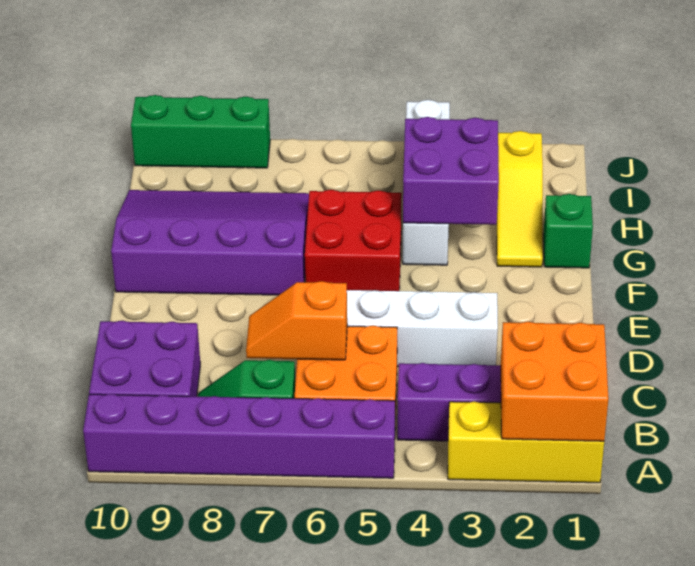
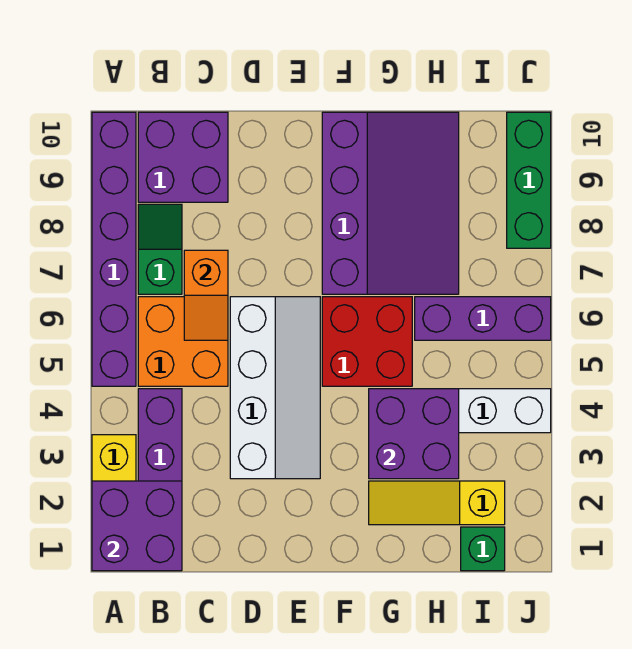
orange 2x2 brick [501,322,609,441] -> purple 2x2 brick [92,481,182,571]
orange 1x2 slope [246,281,347,360] -> orange 1x2 slope turned to [184,250,228,340]
green 1x1 brick [543,194,593,268] -> green 1x1 brick moved to [461,527,505,571]
none -> purple 1x3 brick [415,297,551,340]

